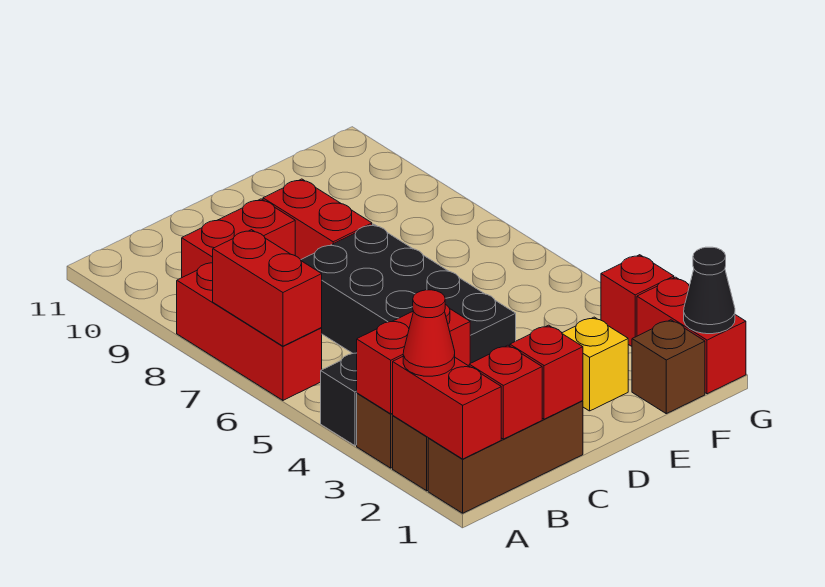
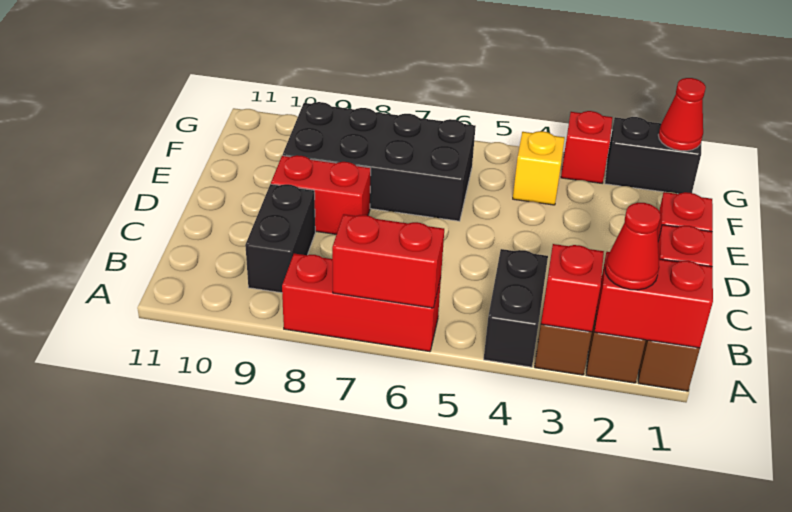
red 1x2 brick [357,304,470,414] -> red 1x1 brick [541,244,604,332]
red 1x2 brick [182,199,295,277] -> black 1x2 brick [245,184,315,293]
black 2x4 brick [301,224,516,363] -> black 2x4 brick moved to [283,102,476,221]
yellow 1x1 brick [562,317,628,411] -> yellow 1x1 brick moved to [513,131,565,205]
brown 1x1 brick [632,320,705,414] -> none
red 1x2 brick [637,277,746,394] -> black 1x2 brick [605,117,701,194]
black 1x1 cone [684,247,735,334] -> red 1x1 cone [659,78,706,151]

